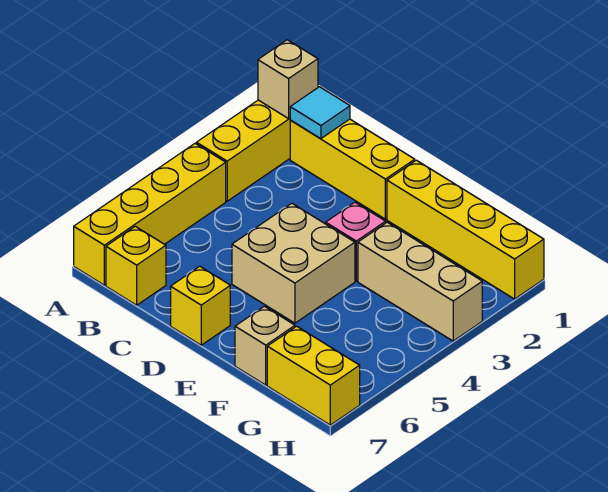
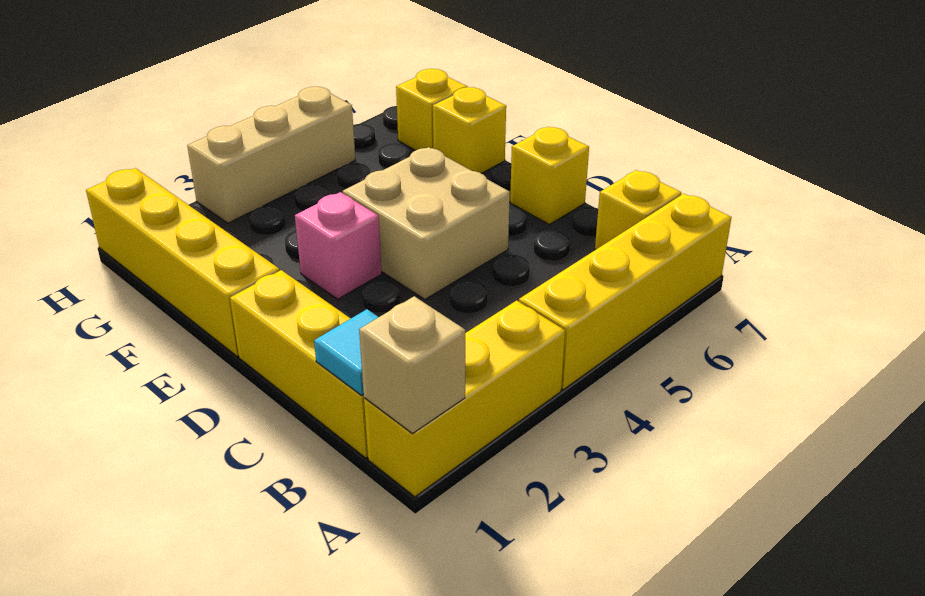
tan 1x3 brick [358,222,482,341] -> tan 1x3 brick turned to [187,87,355,223]
tan 1x1 brick [235,306,295,385] -> yellow 1x1 brick [433,87,506,174]
yellow 1x2 brick [267,326,360,425] -> yellow 1x1 brick [396,69,467,150]

